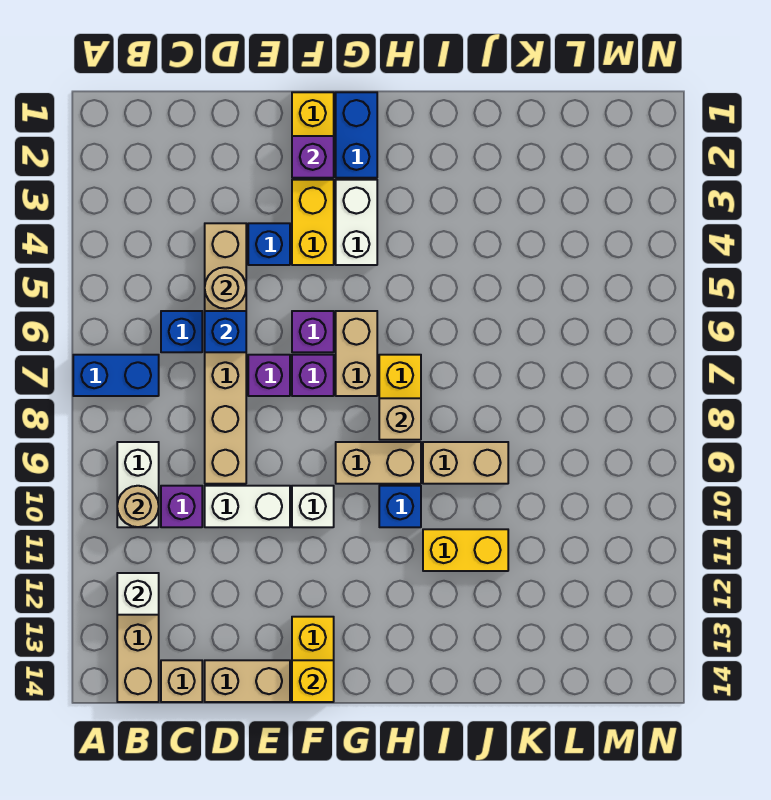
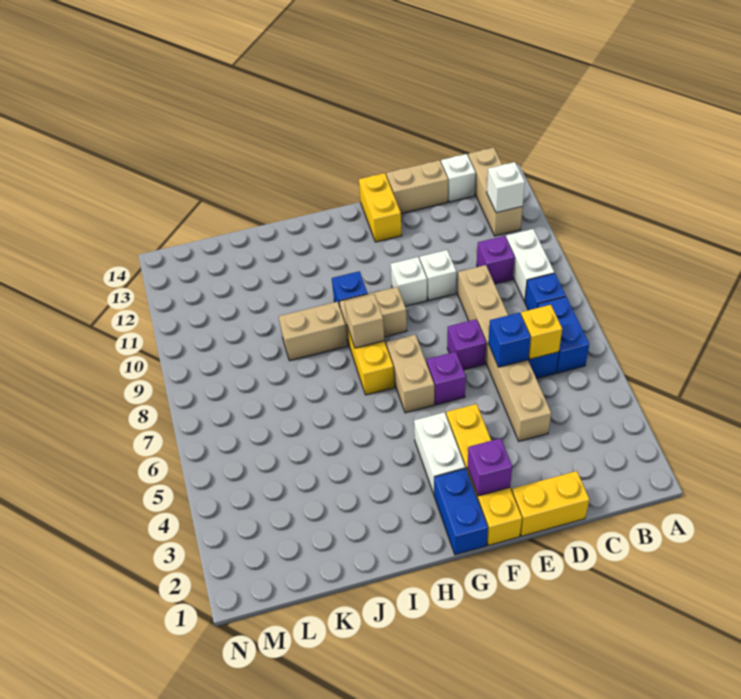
blue 1x2 brick [73,355,159,396] -> blue 1x2 brick turned to [538,297,589,373]
tan 1x1 round brick [117,486,159,527] -> none
tan 1x1 brick [161,660,202,702] -> white 1x1 brick [441,154,476,202]
tan 1x1 round brick [205,267,246,309] -> none
white 1x2 brick [205,486,290,527] -> white 1x1 brick [420,250,456,300]
blue 1x1 brick [248,223,290,265] -> blue 1x1 brick moved to [525,273,566,310]
purple 1x1 brick [292,355,334,396] -> none
yellow 1x1 brick [292,660,334,702] -> yellow 1x1 brick moved to [521,305,562,359]
yellow 1x2 brick [423,529,508,571] -> yellow 1x2 brick moved to [512,471,589,536]

